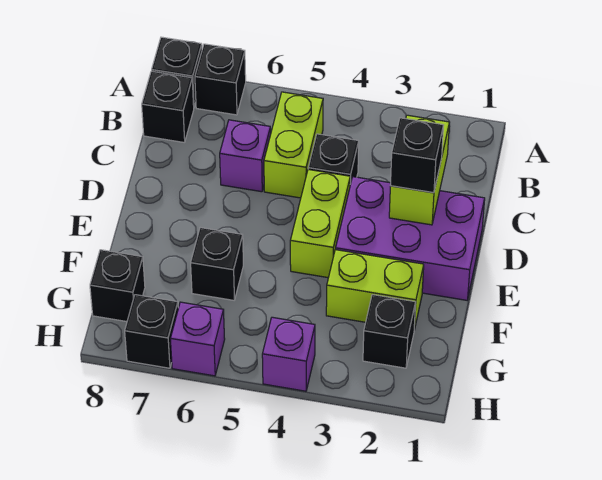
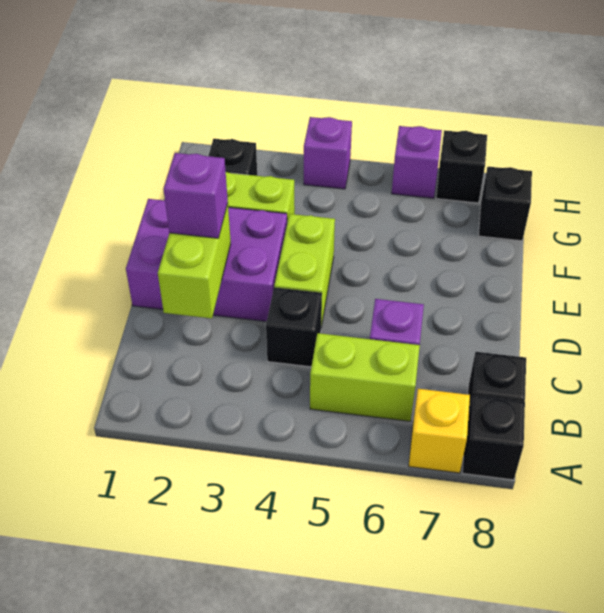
black 1x1 brick [195,44,246,115] -> yellow 1x1 brick [409,389,470,473]
lime 1x2 brick [264,92,323,198] -> lime 1x2 brick turned to [310,333,420,421]
black 1x1 brick [391,118,444,193] -> purple 1x1 brick [164,153,228,238]
black 1x1 brick [191,228,243,300] -> none

